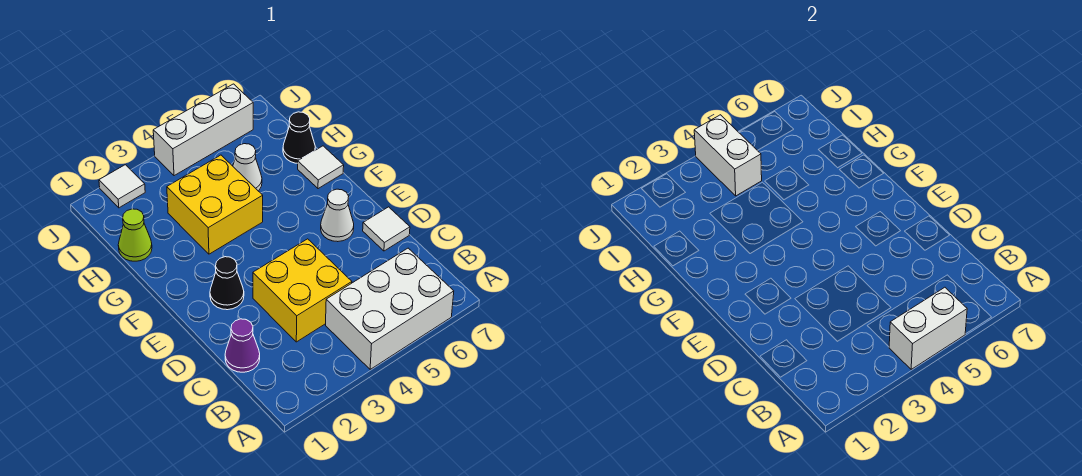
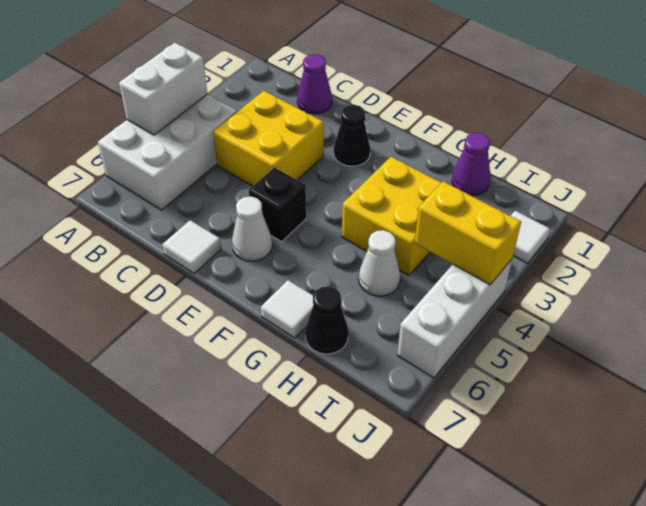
none -> black 1x1 brick [249,167,306,242]
lime 1x1 cone [118,209,152,261] -> purple 1x1 cone [452,133,491,195]
white 1x2 brick [694,115,762,196] -> yellow 1x2 brick [415,181,521,285]

